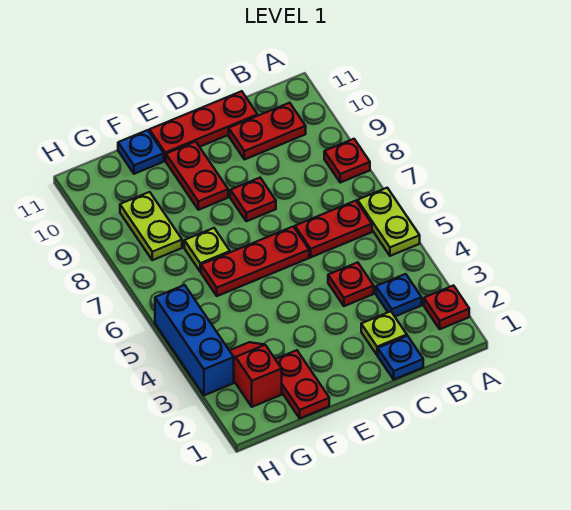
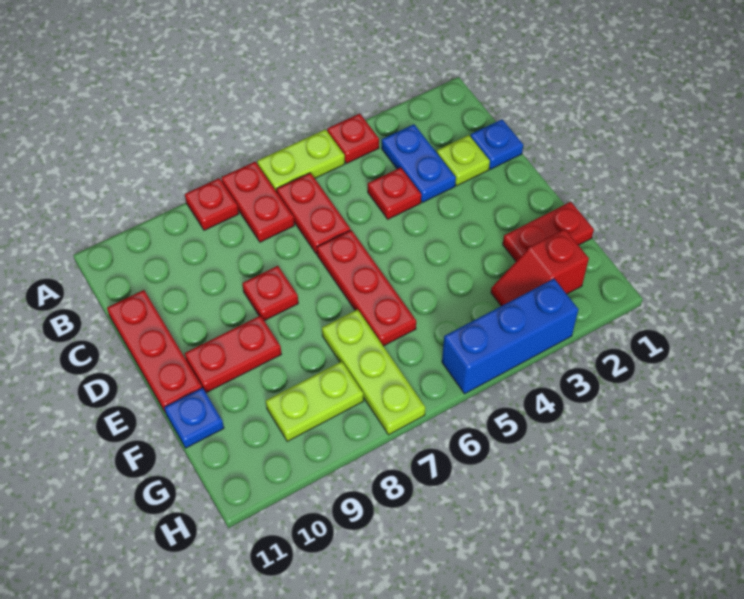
red 1x1 plate [424,286,469,329] -> red 1x1 plate moved to [327,114,379,163]
blue 1x1 plate [376,274,422,316] -> blue 1x2 plate [382,124,456,202]
red 1x2 plate [229,103,306,160] -> red 1x2 plate moved to [221,162,294,242]
lime 1x1 plate [184,228,230,272] -> lime 1x3 plate [322,309,426,435]

